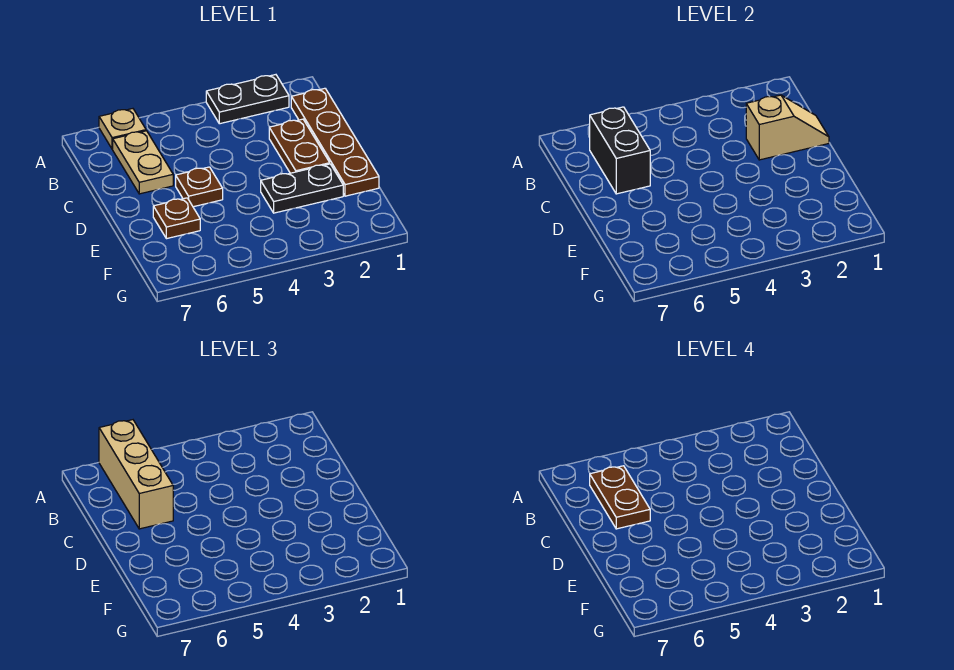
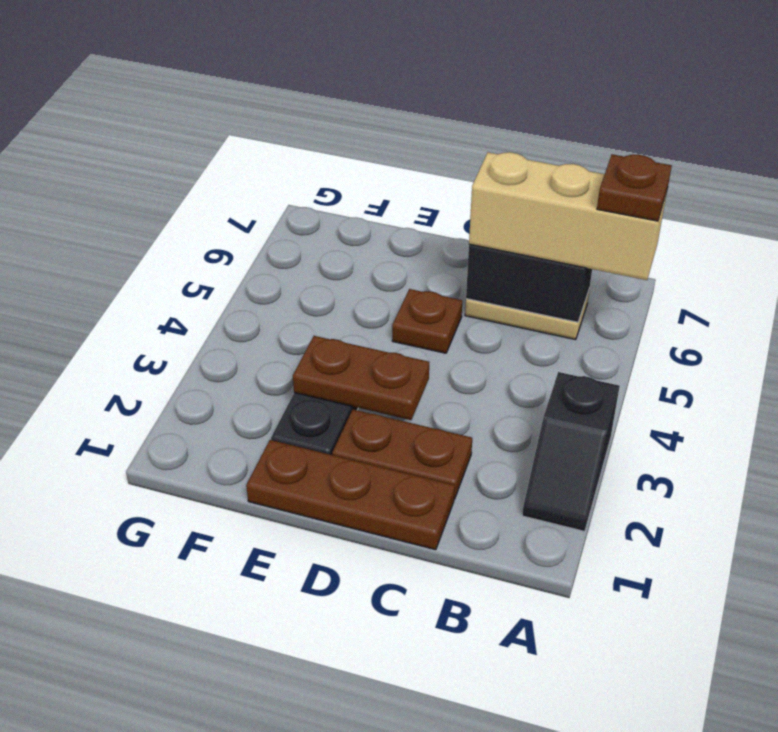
black 1x2 plate [206,75,289,124] -> black 1x2 slope [522,372,620,531]
tan 1x1 plate [99,109,146,149] -> none
brown 1x4 plate [291,88,379,196] -> brown 1x3 plate [246,440,455,550]
brown 1x2 plate [590,466,650,529] -> brown 1x2 plate moved to [293,336,429,420]
tan 1x2 slope [746,95,829,160] -> none
brown 1x1 plate [153,198,200,239] -> brown 1x1 plate moved to [597,154,672,221]

